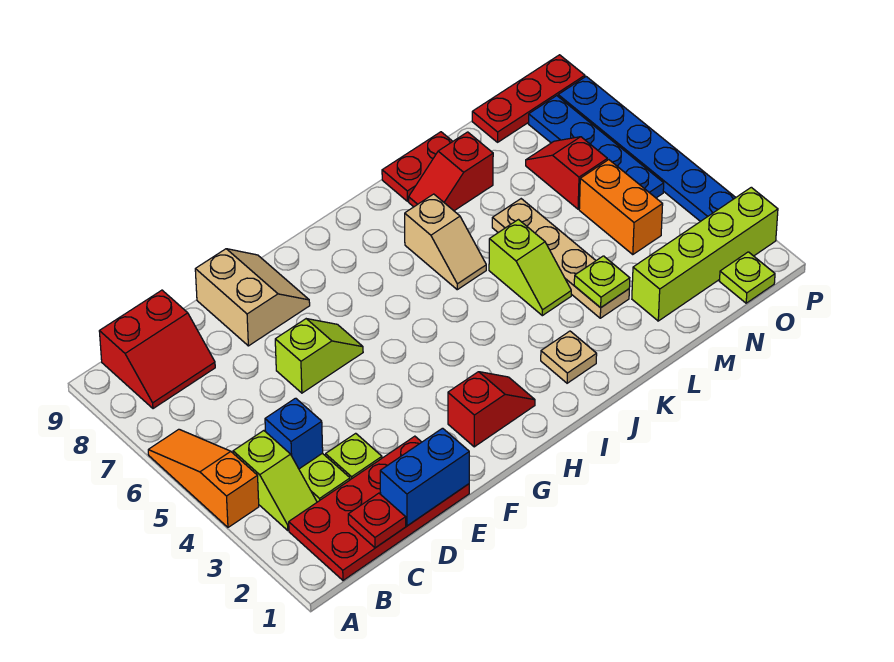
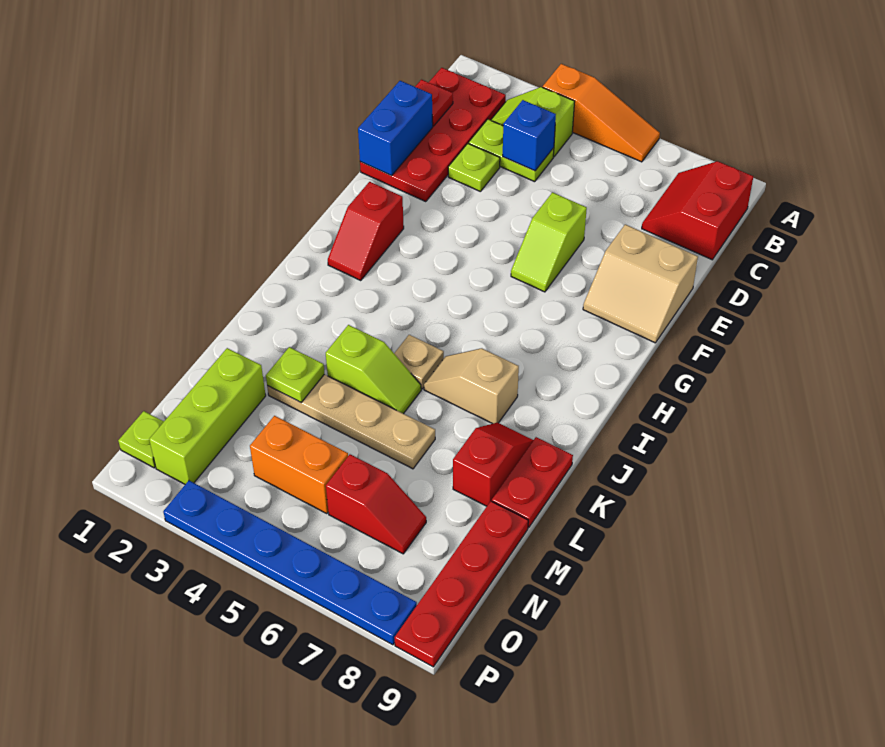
tan 1x1 plate [541,331,597,383] -> tan 1x1 plate moved to [394,335,444,389]
lime 1x2 slope [489,220,571,316] -> lime 1x2 slope turned to [326,325,421,414]
lime 1x4 brick [632,187,778,321] -> lime 1x3 brick [149,348,266,484]
red 1x3 plate [472,55,585,142] -> red 1x4 plate [394,501,528,667]
blue 1x4 plate [529,96,664,198] -> none

